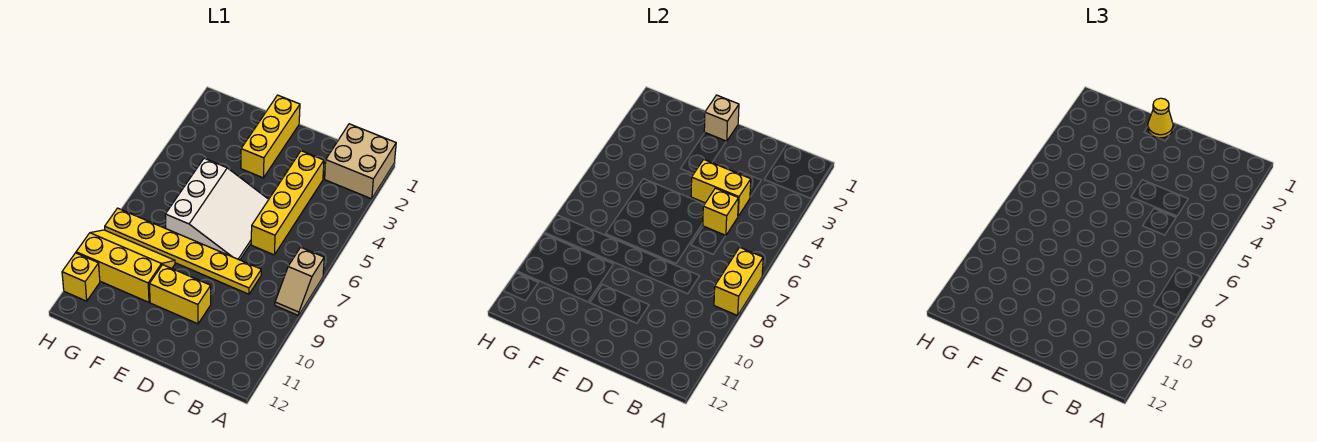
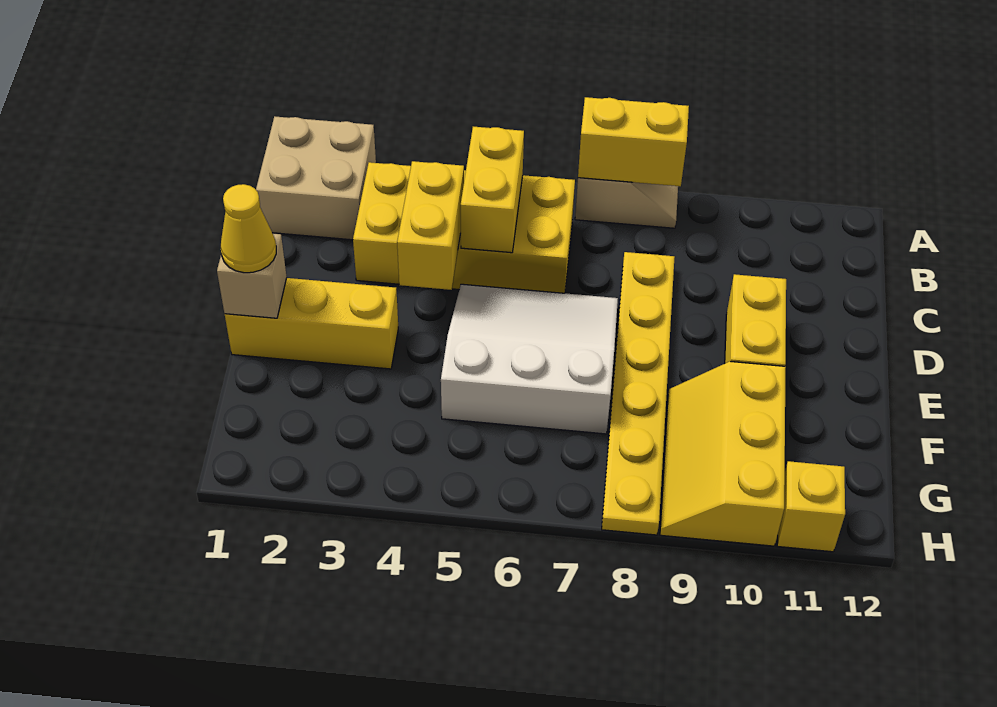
yellow 1x4 brick [251,151,324,255] -> yellow 2x4 brick [353,162,575,293]
yellow 1x1 brick [703,188,738,236] -> yellow 1x2 brick [461,127,524,253]

